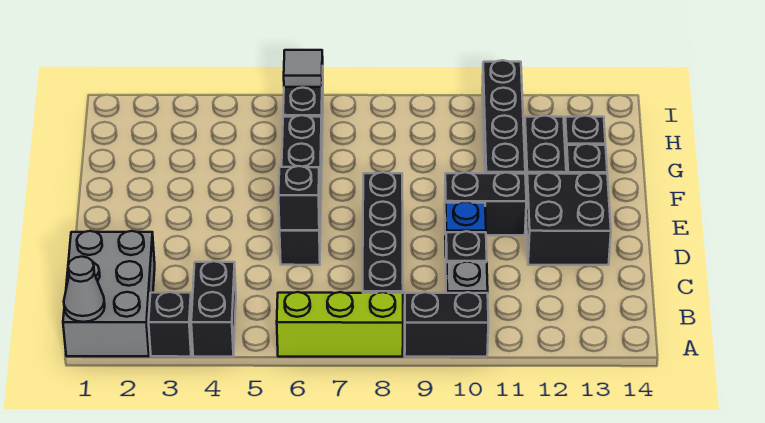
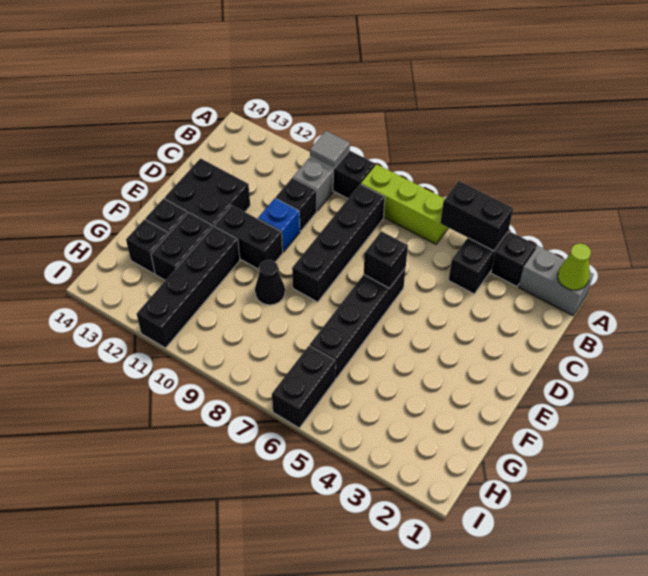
grey 2x3 brick [63,231,155,356] -> grey 1x2 brick [519,246,593,316]
grey 1x1 cone [64,257,105,322] -> lime 1x1 cone [558,243,591,290]
none -> black 1x2 brick [440,181,513,251]
none -> black 1x1 cone [255,260,285,305]
grey 1x1 tile [284,50,323,87] -> grey 1x1 tile moved to [310,131,350,169]

